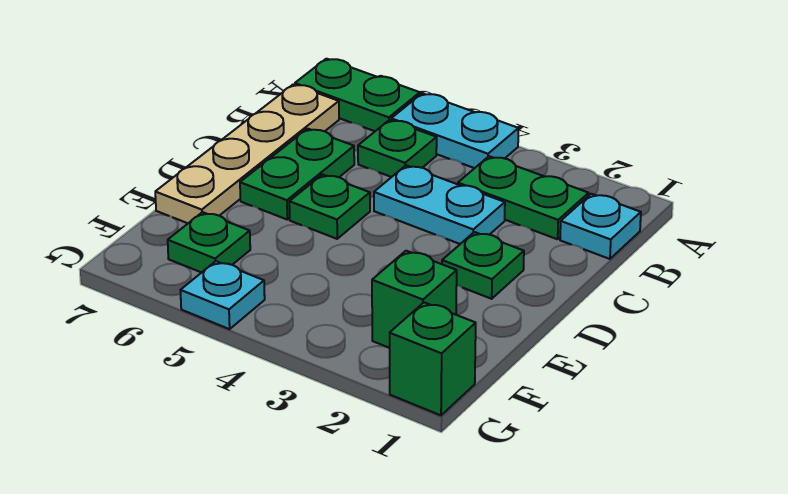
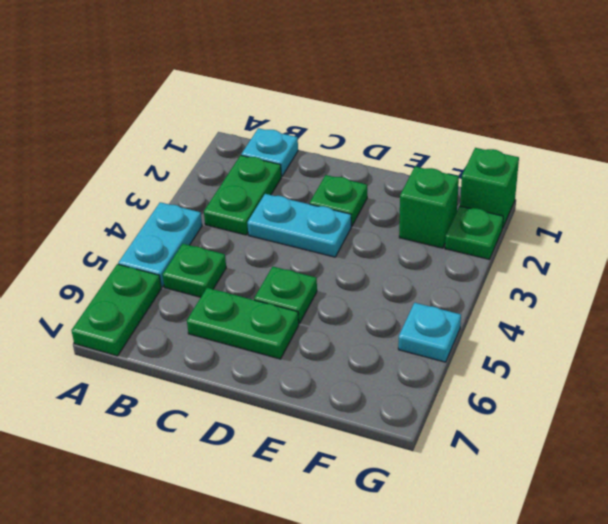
tan 1x4 plate [155,84,339,223] -> none
cyan 1x2 plate [374,165,505,244] -> cyan 1x2 plate turned to [247,194,351,257]
green 1x1 plate [168,212,250,273] -> green 1x1 plate moved to [445,206,503,259]

